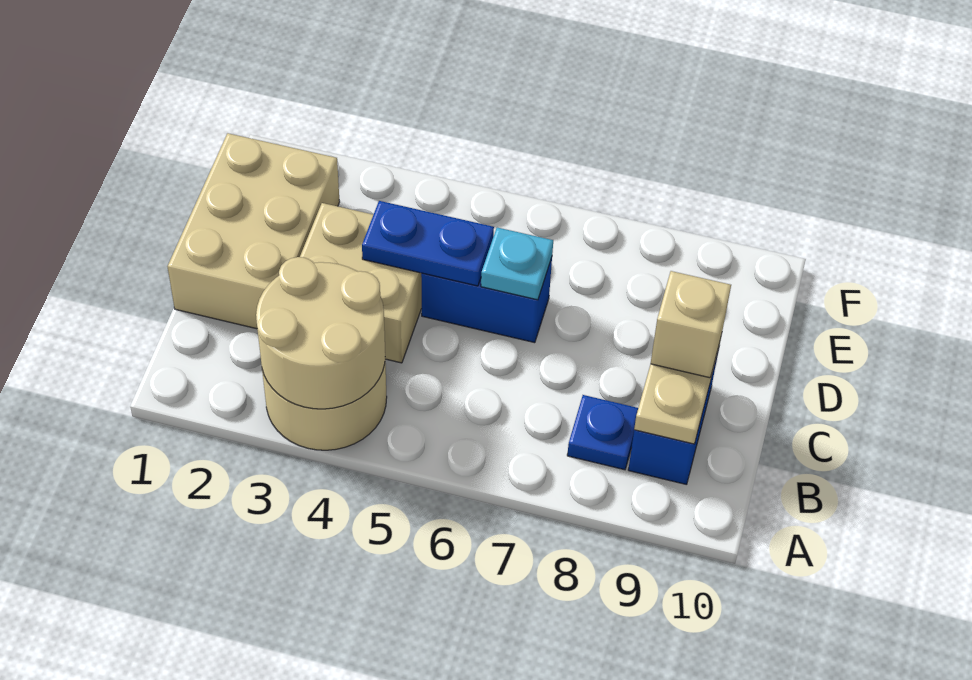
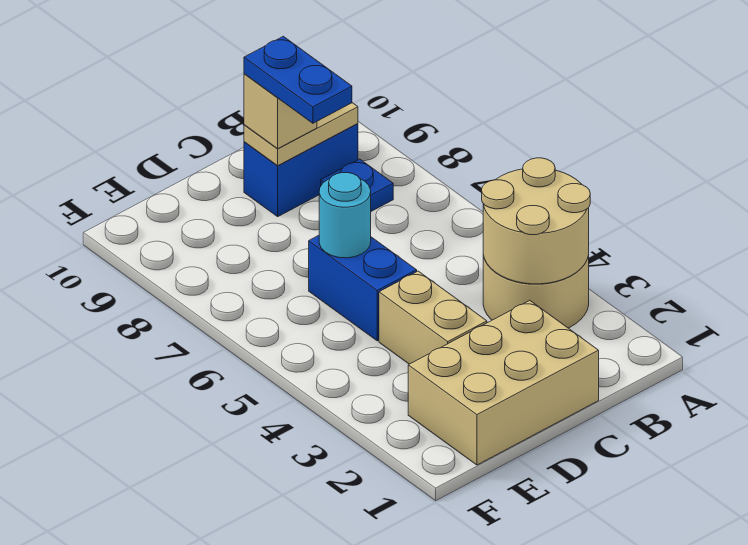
tan 2x2 brick [300,203,422,363] -> tan 1x2 brick [379,271,487,364]
blue 1x2 plate [362,201,494,286] -> blue 1x2 plate moved to [244,36,352,123]
cyan 1x1 plate [481,228,553,300] -> cyan 1x1 round brick [319,173,371,258]

